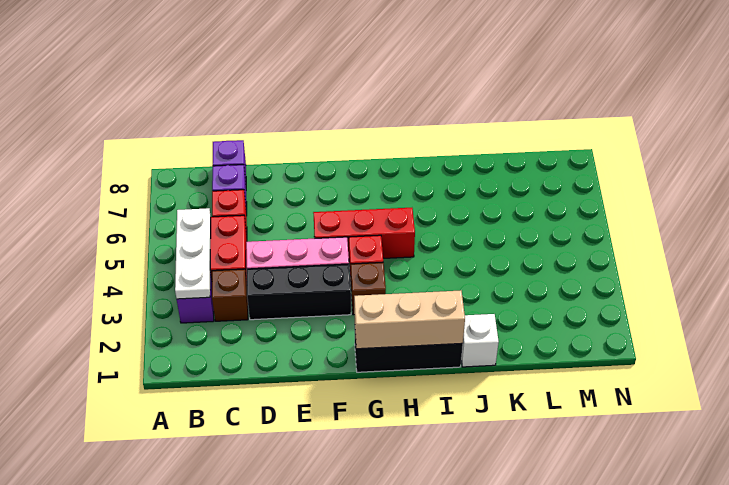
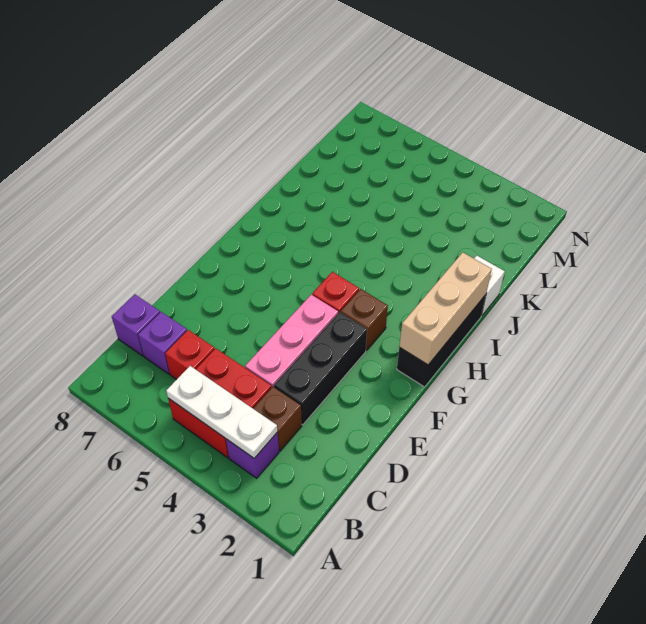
red 1x3 brick [313,208,415,258] -> none

